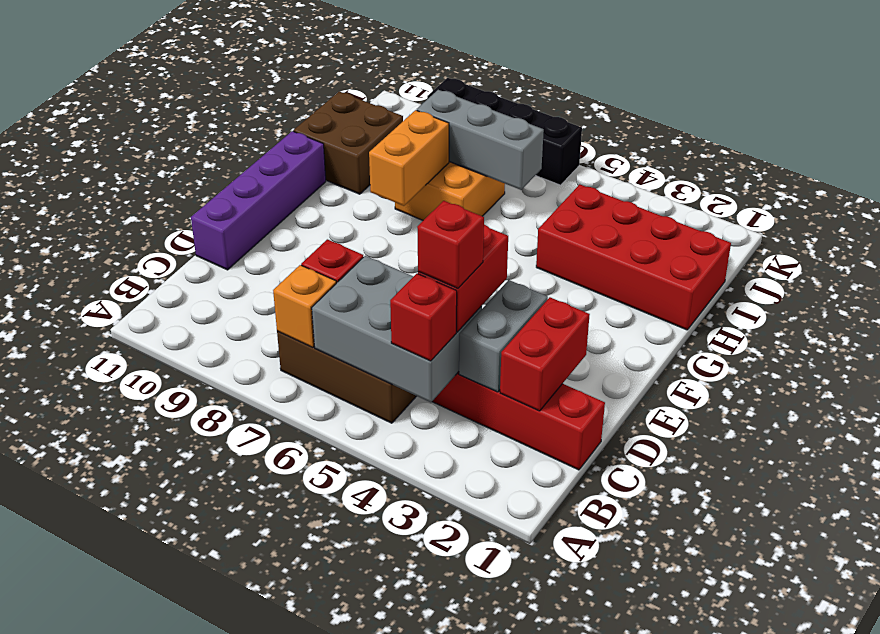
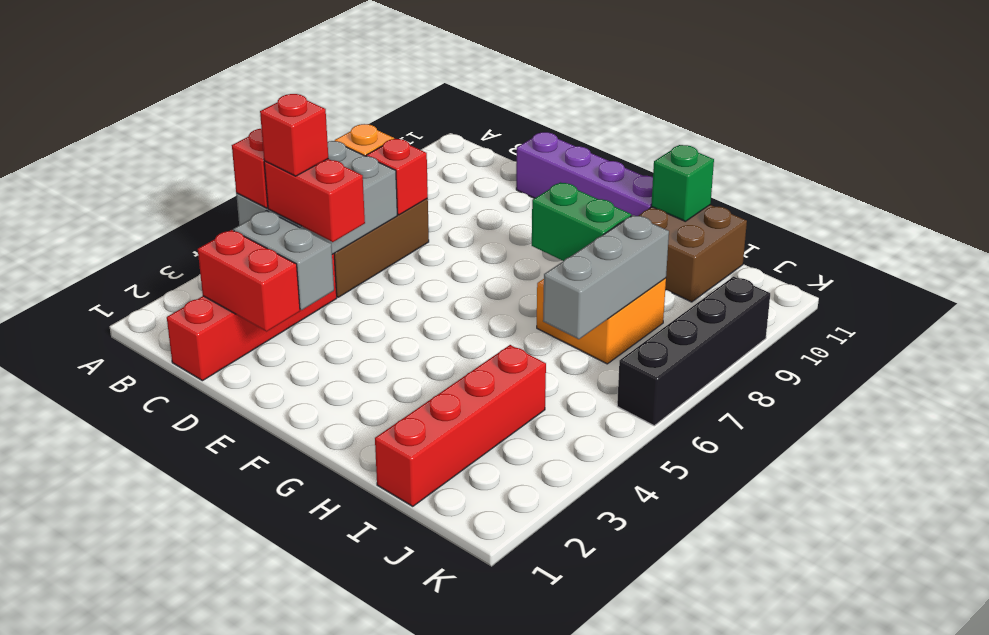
orange 1x2 brick [369,110,449,206] -> green 1x2 brick [532,182,631,261]
red 2x4 brick [536,184,731,330] -> red 1x4 brick [375,345,546,506]
none -> green 1x1 brick [651,145,714,221]

